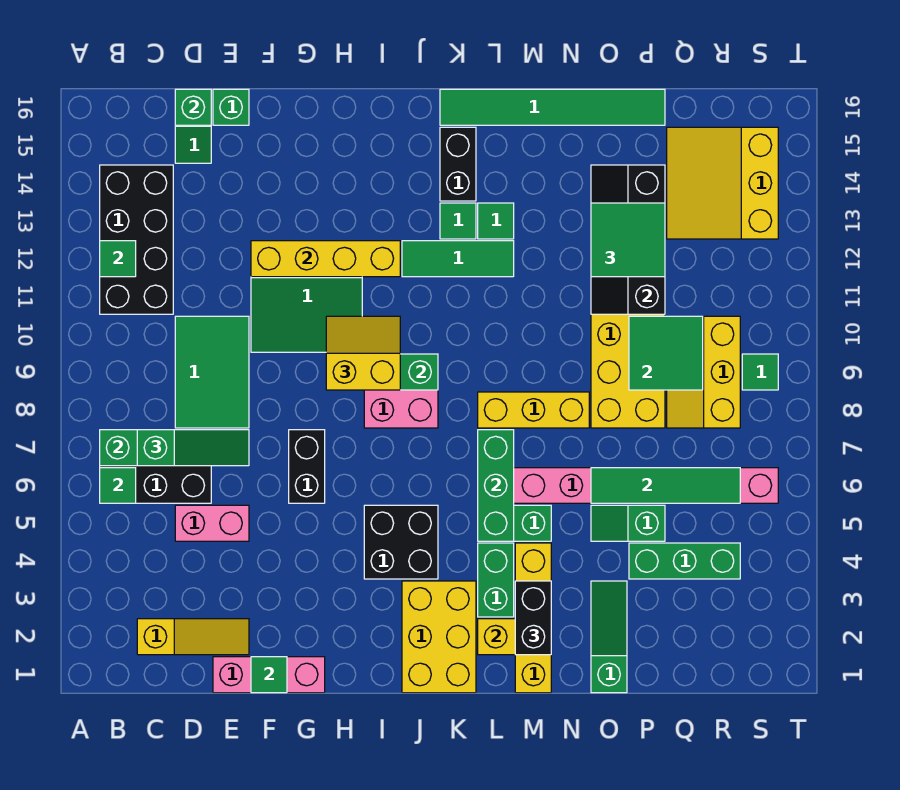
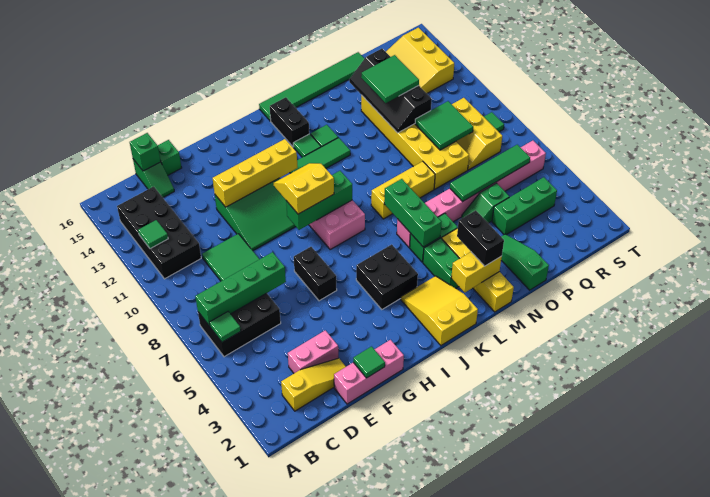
green 1x3 slope [137,430,249,466] -> none
pink 1x2 brick [175,505,249,541] -> pink 1x2 brick moved to [288,330,338,373]
yellow 2x3 brick [402,581,476,693] -> yellow 2x3 slope [401,276,478,345]

